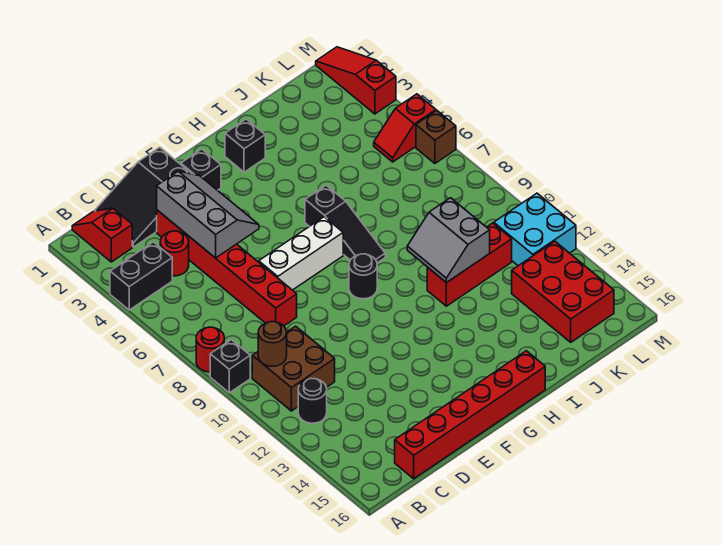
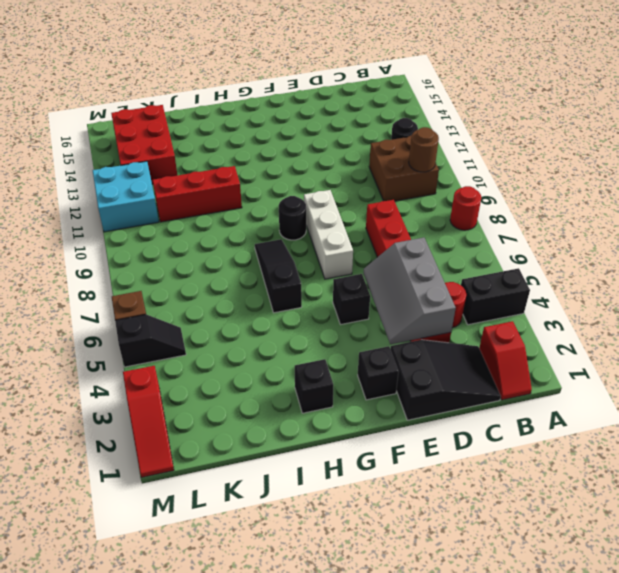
black 1x1 brick [210,340,250,393] -> black 1x1 brick moved to [333,274,370,324]
red 1x6 brick [395,351,545,479] -> none
white 1x3 brick [259,217,343,290] -> white 1x3 brick turned to [304,190,353,279]
grey 2x2 slope [407,198,490,283] -> none
red 1x2 slope [374,94,436,162] -> black 1x2 slope [115,315,186,367]

